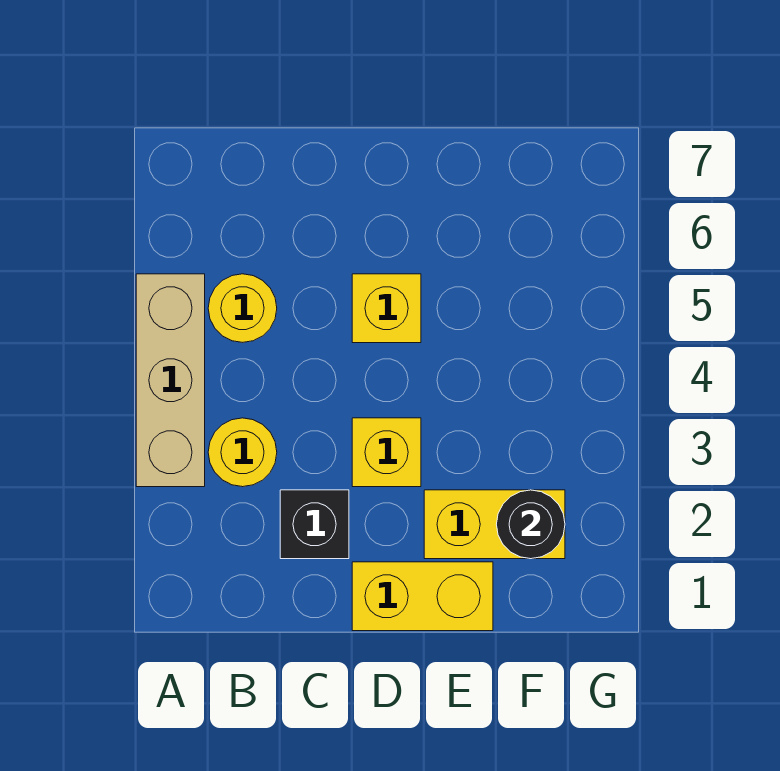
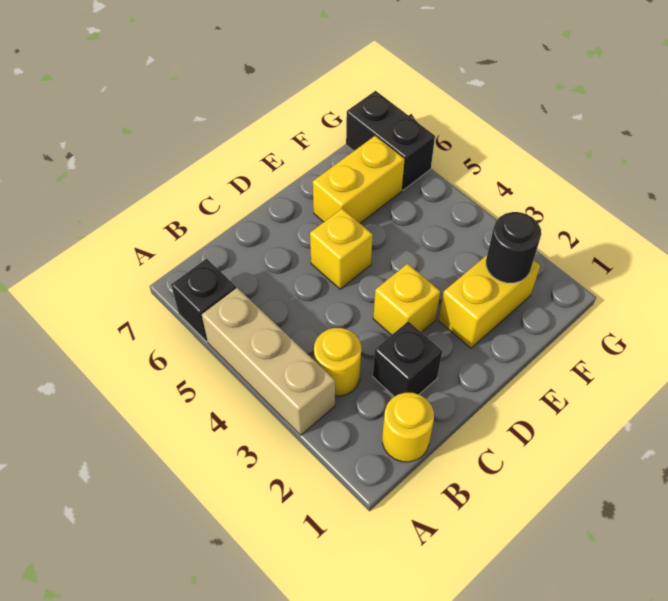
none -> black 1x1 brick [171,259,236,342]
yellow 1x1 round brick [208,274,277,342] -> yellow 1x1 round brick moved to [382,393,434,462]
yellow 1x2 brick [352,562,493,631] -> yellow 1x2 brick moved to [313,136,405,223]
none -> black 1x2 brick [346,91,435,190]

